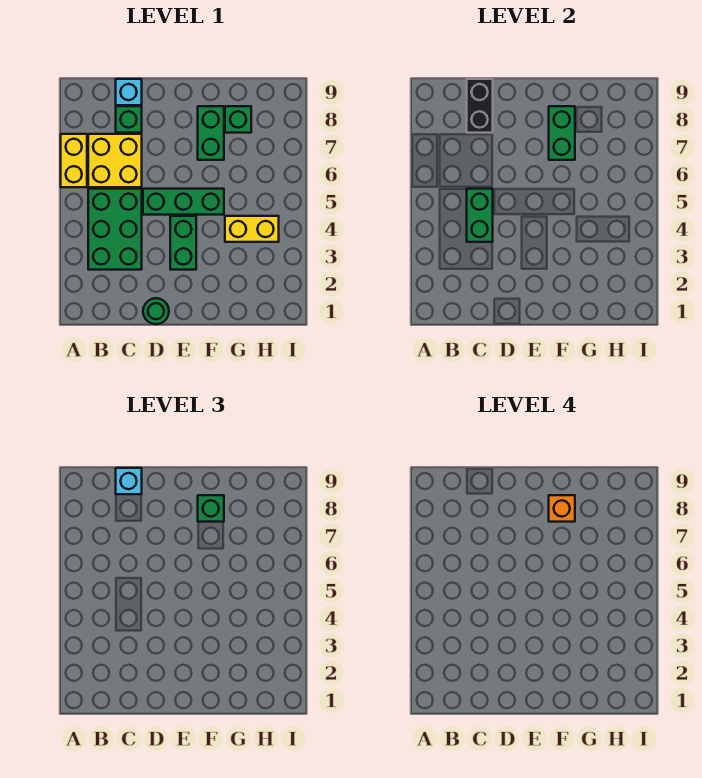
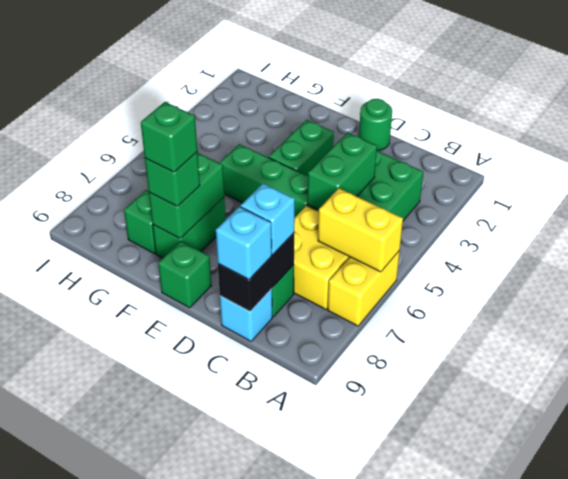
none -> cyan 1x1 brick [240,183,295,255]
none -> green 1x1 brick [158,241,212,308]
orange 1x1 brick [549,495,575,522] -> green 1x1 brick [141,102,197,172]
yellow 1x2 brick [225,216,279,242] -> yellow 1x2 brick moved to [318,188,403,272]

